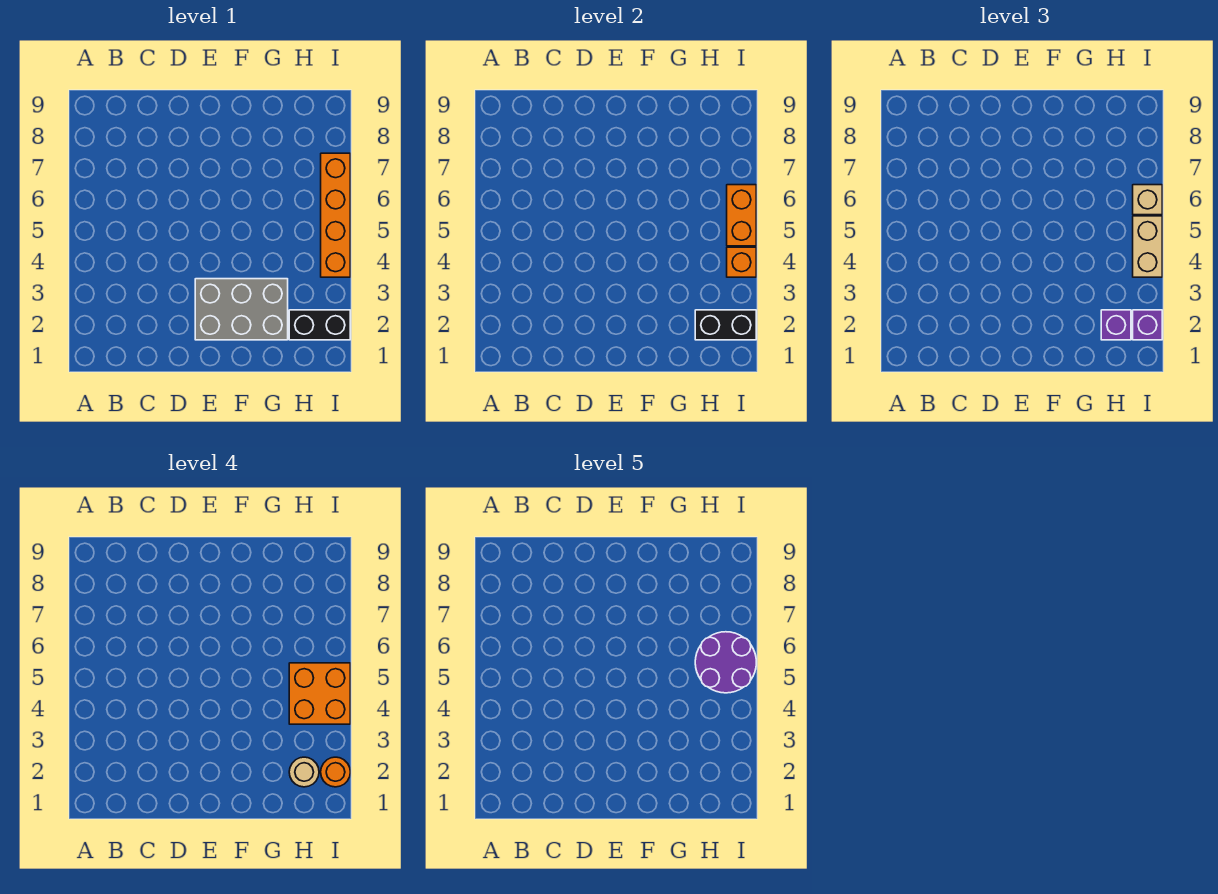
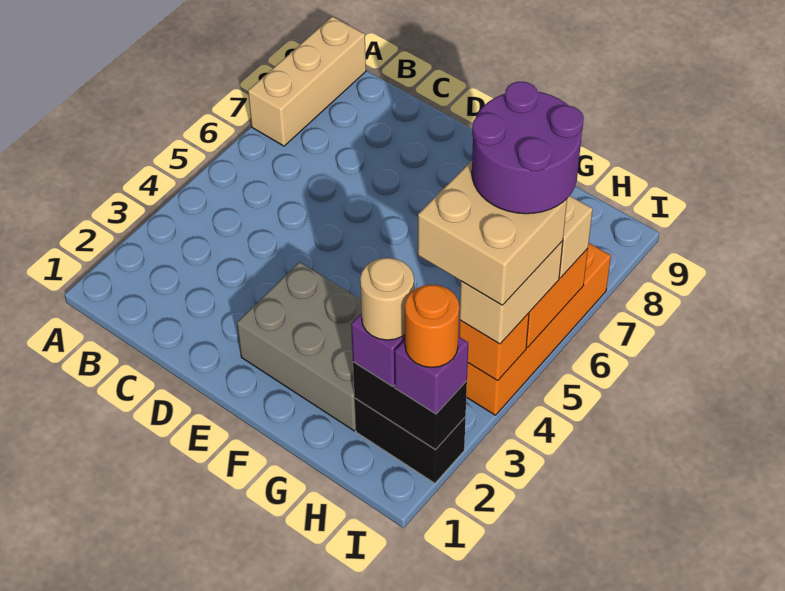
none -> tan 1x3 brick [248,16,366,146]
orange 2x2 brick [289,663,350,724] -> tan 2x2 brick [417,161,567,305]

